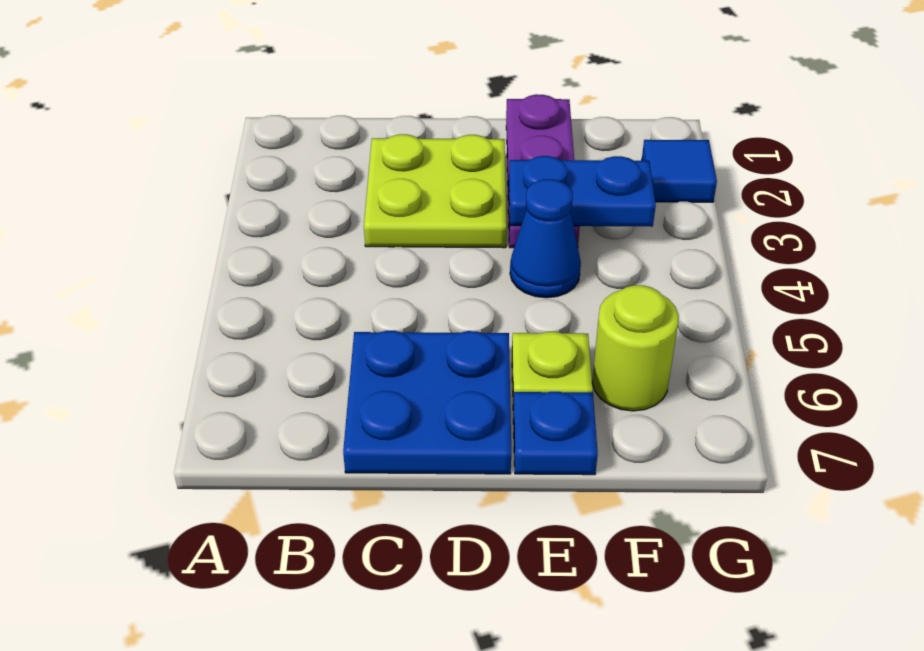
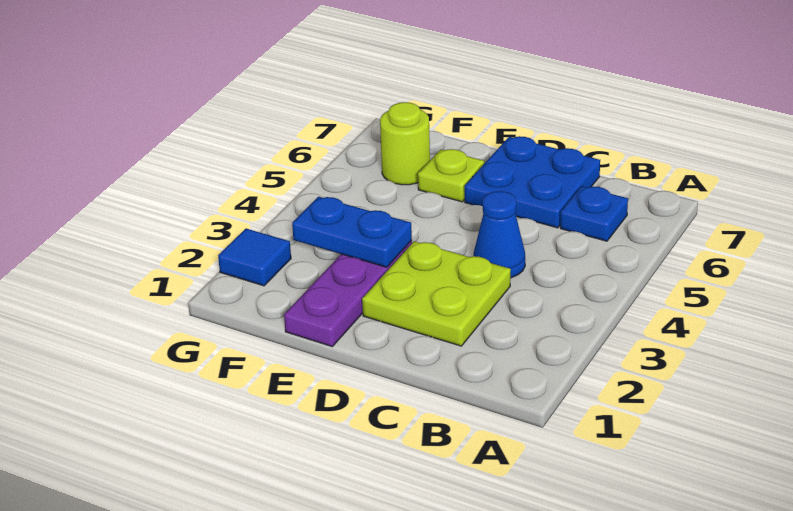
blue 1x1 cone [510,179,581,298] -> blue 1x1 cone moved to [474,191,525,278]
blue 1x1 plate [513,392,598,475] -> blue 1x1 plate moved to [560,186,628,241]

